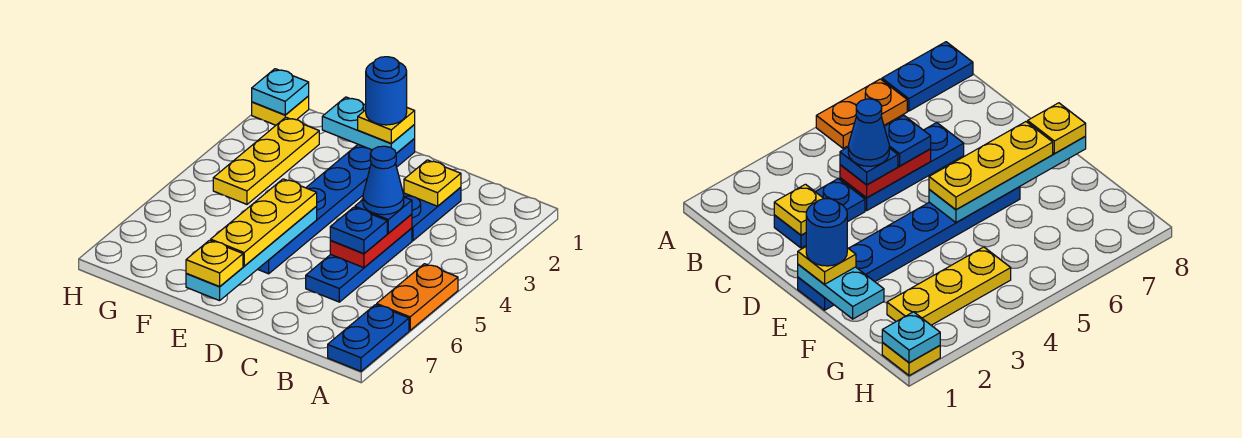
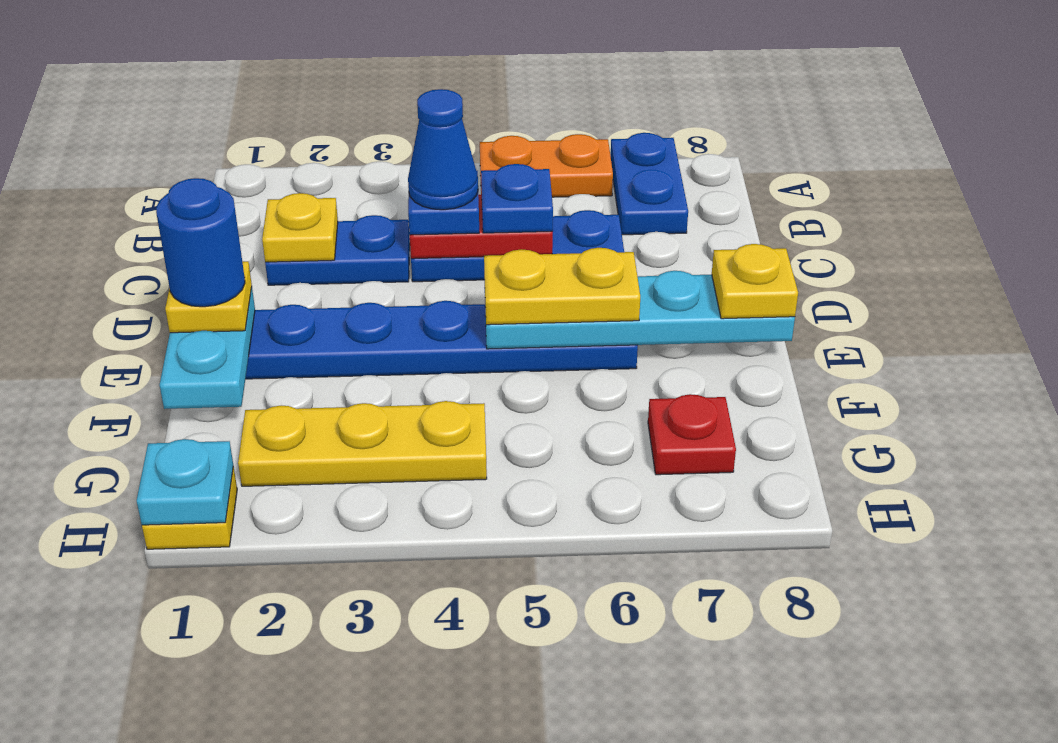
blue 1x2 plate [328,305,409,371] -> blue 1x2 plate turned to [611,133,688,235]
yellow 1x3 plate [211,179,317,266] -> yellow 1x2 plate [484,248,640,325]
none -> red 1x1 plate [648,394,736,475]

